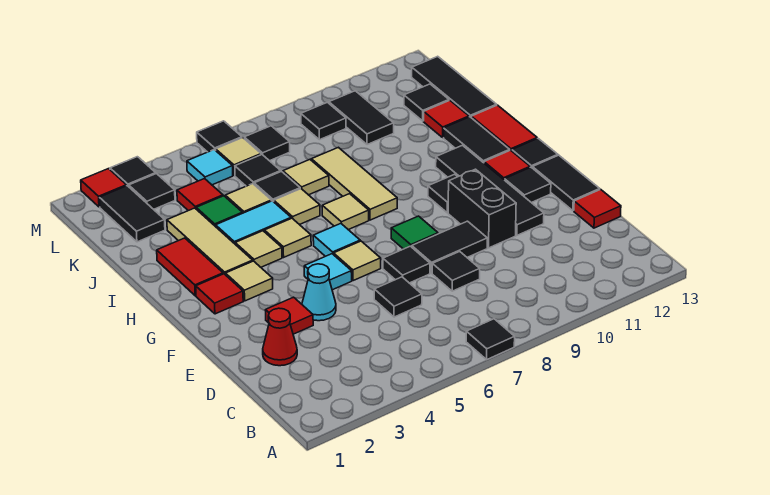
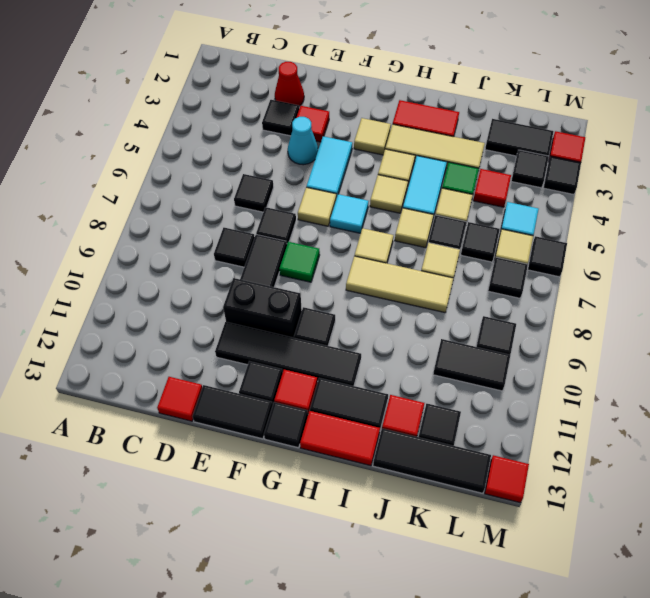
black 1x1 tile [466,319,515,359] -> black 1x1 tile moved to [262,100,299,136]
cyan 1x1 tile [304,254,352,290] -> cyan 1x2 tile [306,136,352,198]
red 1x1 tile [196,274,243,314] -> red 1x1 tile moved to [485,455,529,503]

